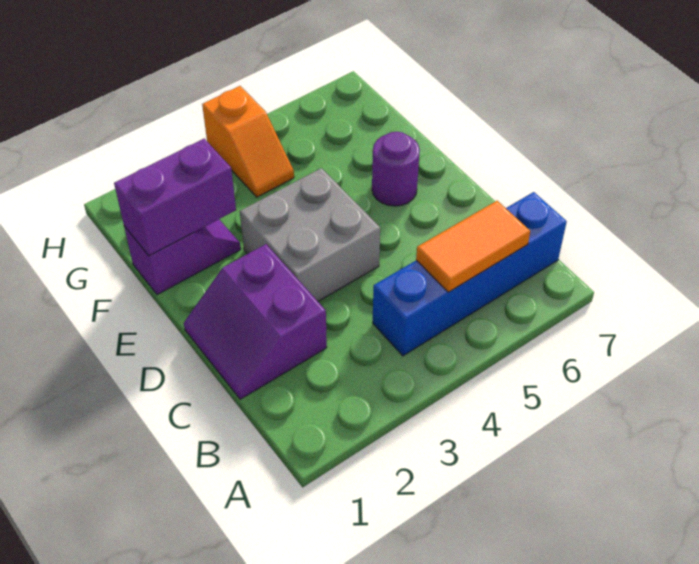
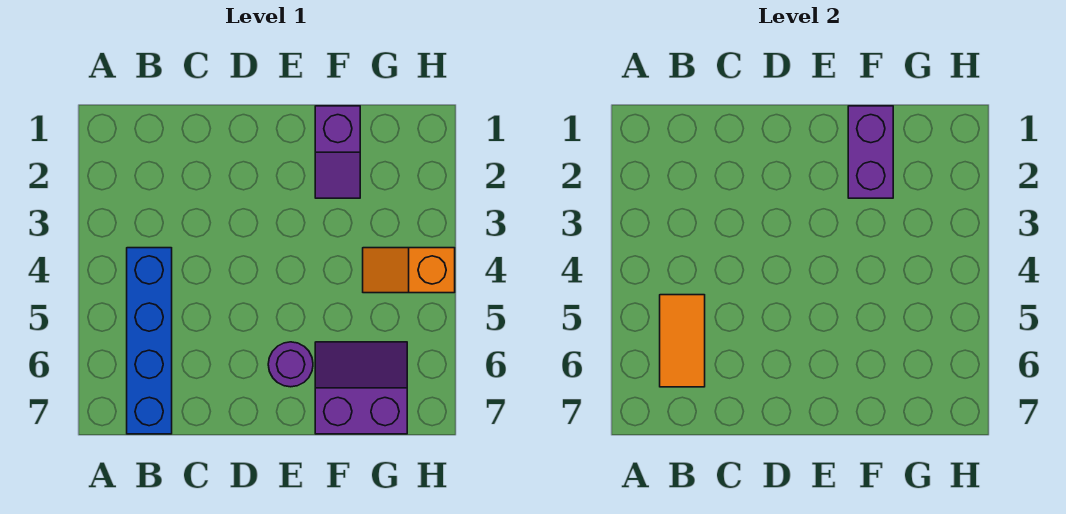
purple 2x2 slope [184,244,327,399] -> purple 2x2 slope moved to [315,342,407,434]
grey 2x2 brick [240,168,380,301] -> none

